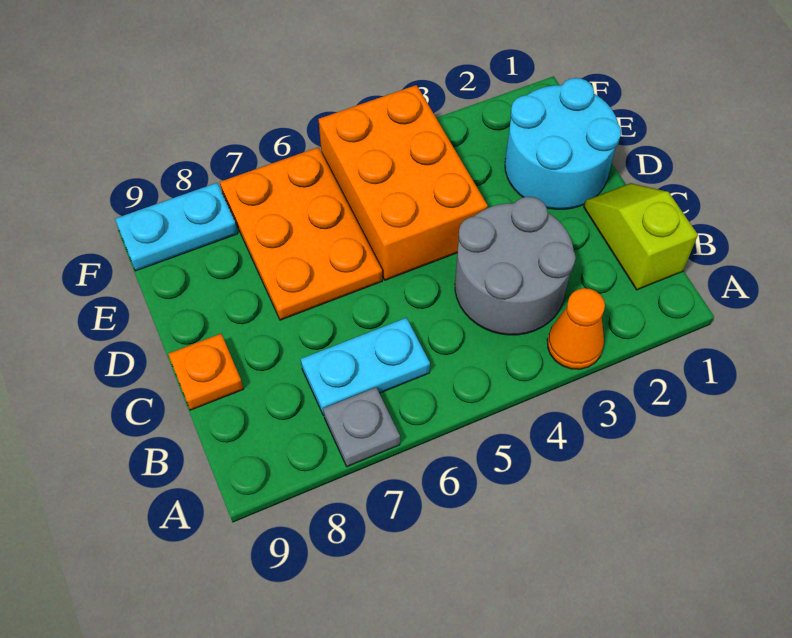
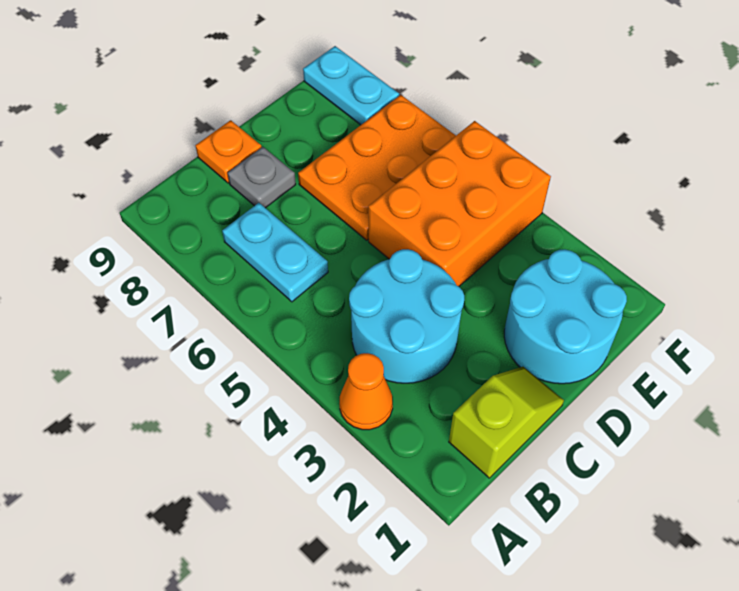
grey 1x1 plate [323,387,400,467] -> grey 1x1 plate moved to [228,147,296,208]
grey 2x2 round brick [455,197,576,335] -> cyan 2x2 round brick [349,249,464,383]

